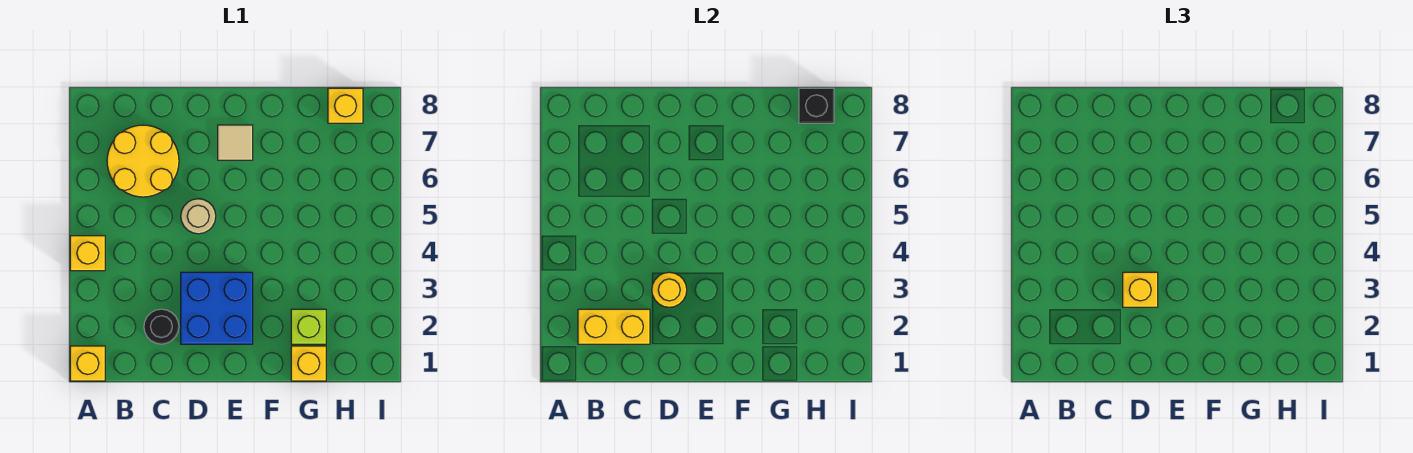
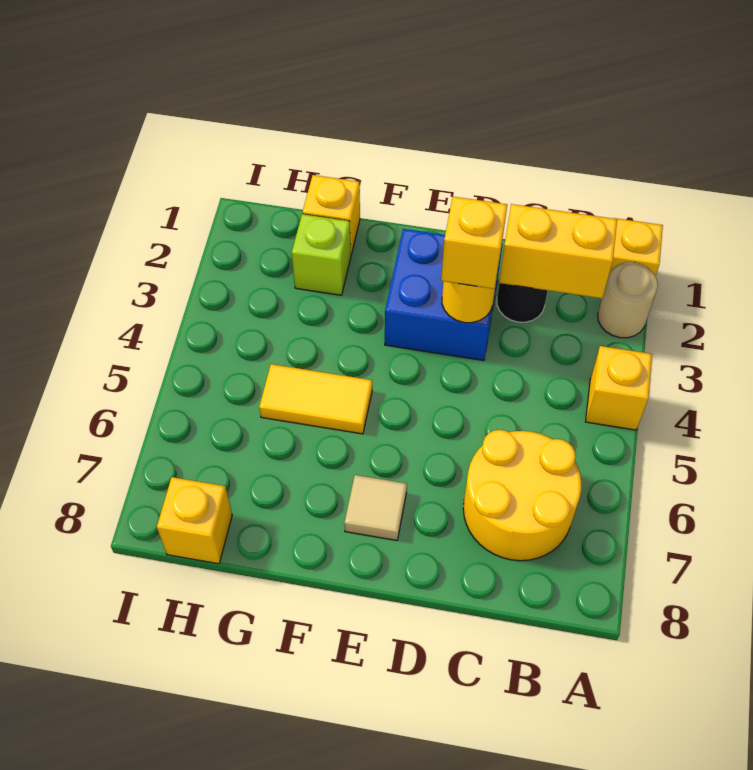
tan 1x1 round brick [181,199,216,234] -> tan 1x1 round brick moved to [598,262,658,338]
none -> yellow 1x2 tile [259,364,372,434]
black 1x1 brick [799,88,834,123] -> none

